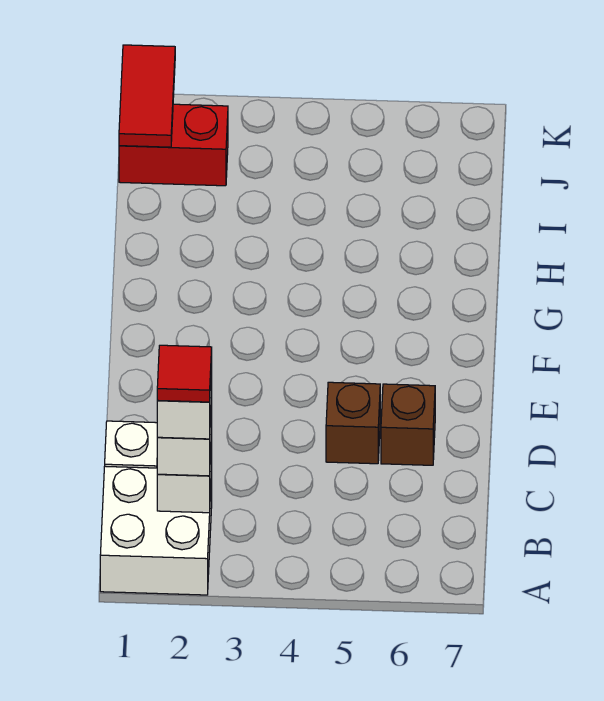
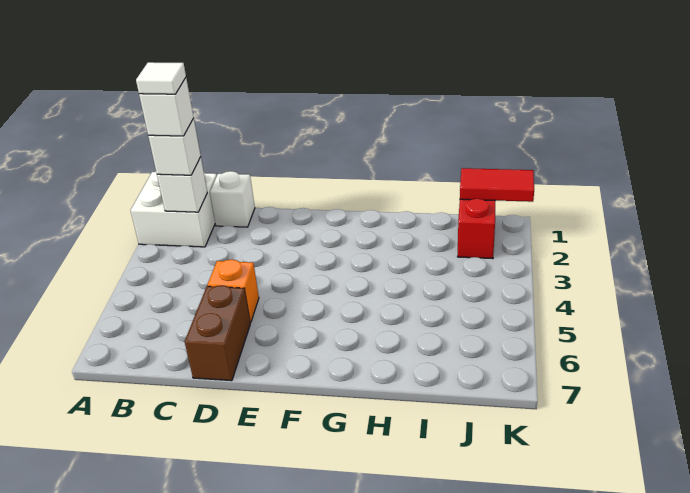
red 1x1 tile [157,345,212,402] -> white 1x1 tile [136,62,186,94]
brown 1x1 brick [326,382,380,464] -> orange 1x1 brick [207,259,259,323]
brown 1x1 brick [381,384,435,465] -> brown 1x2 brick [185,285,250,381]

